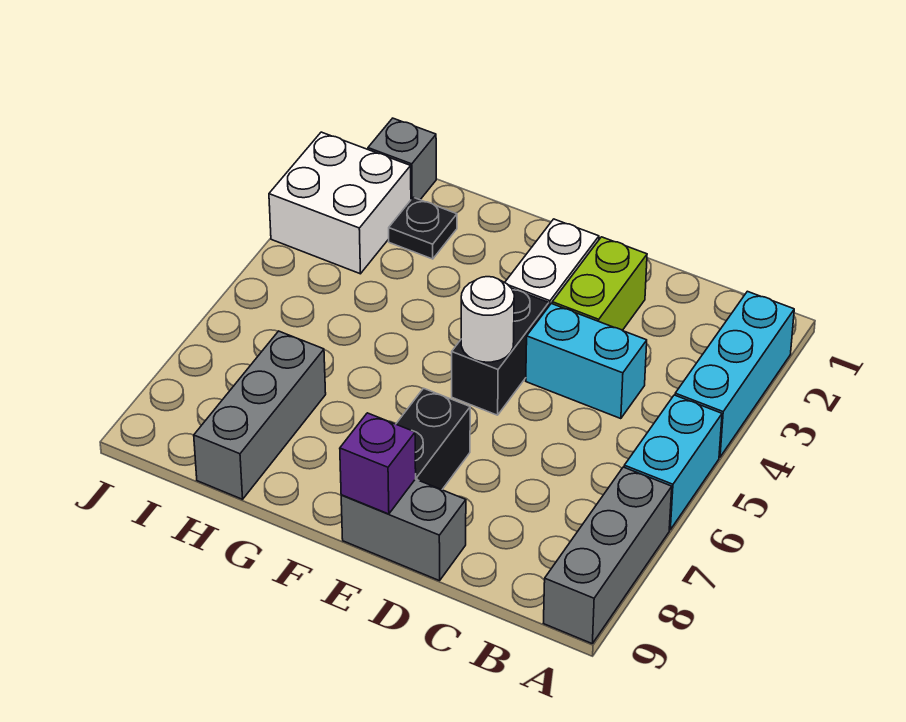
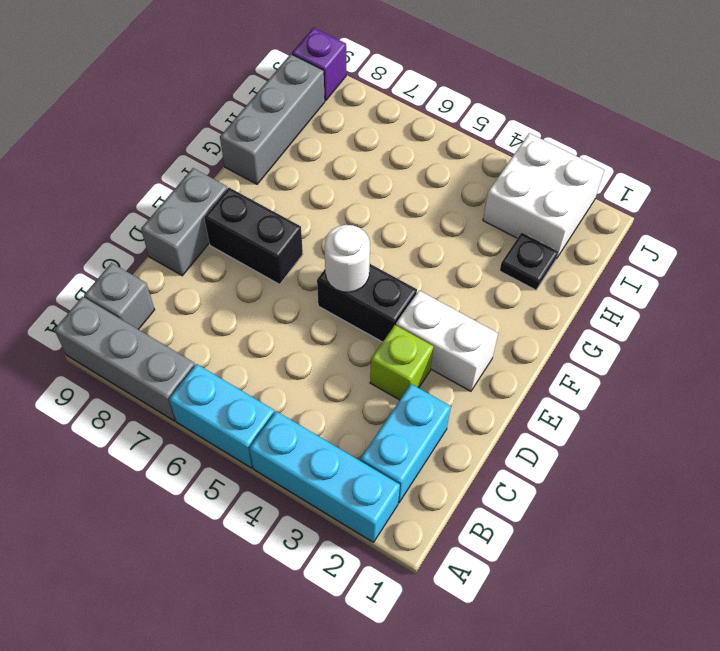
cyan 1x2 brick [526,304,647,419] -> cyan 1x2 brick moved to [360,384,451,503]
lime 1x2 brick [552,237,647,330] -> lime 1x1 brick [370,325,433,400]
purple 1x1 brick [340,413,416,514] -> purple 1x1 brick moved to [292,28,346,101]
grey 1x3 brick [194,331,326,499] -> grey 1x3 brick turned to [220,54,325,184]
grey 1x1 brick [368,118,436,200] -> grey 1x1 brick moved to [84,263,155,330]

